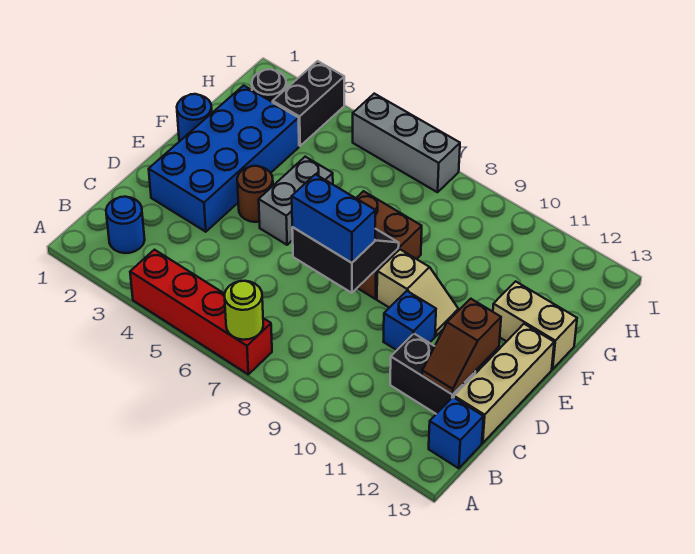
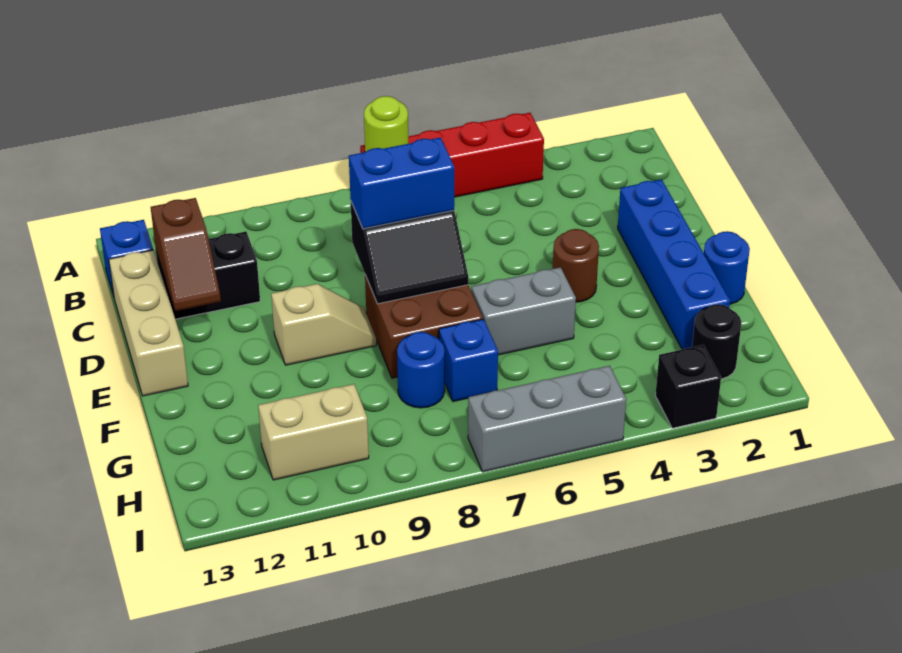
blue 1x1 round brick [106,197,145,253] -> blue 1x1 round brick moved to [397,332,445,408]
brown 1x2 slope [422,299,501,394] -> brown 1x2 slope turned to [151,198,221,311]
blue 2x4 brick [149,86,299,232] -> blue 1x4 brick [618,179,730,349]
blue 1x1 brick [383,291,436,350] -> blue 1x1 brick moved to [439,319,498,402]
grey 1x2 brick [259,157,333,245] -> grey 1x2 brick turned to [471,267,576,355]
tan 1x2 slope [377,250,458,336] -> tan 1x2 slope turned to [271,284,376,365]
tan 1x2 brick [493,281,577,369] -> tan 1x2 brick moved to [258,384,369,480]
black 1x2 brick [273,61,344,146] -> black 1x1 brick [655,345,721,428]

